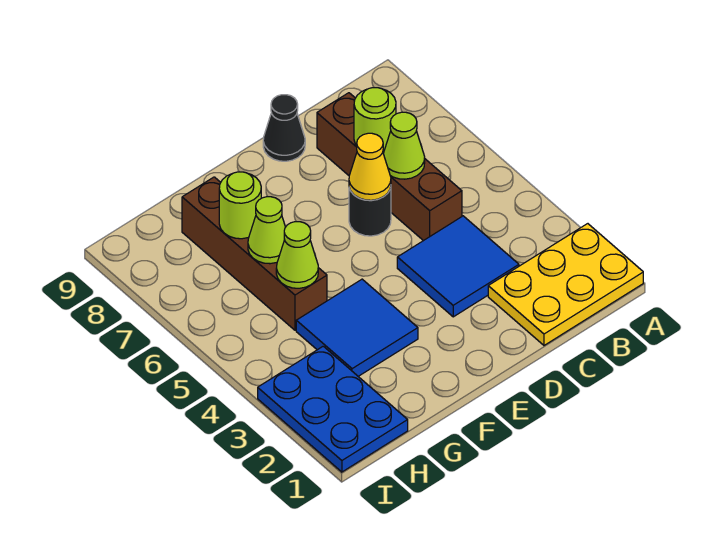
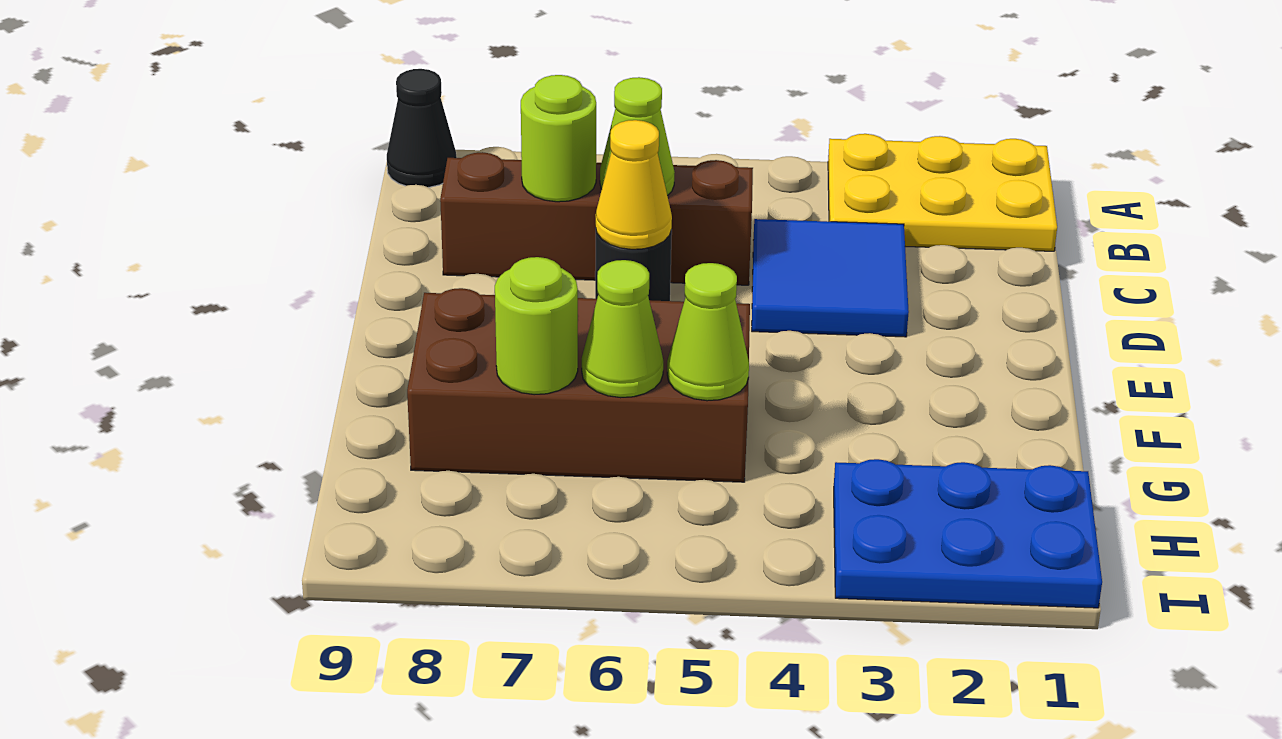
yellow 2x3 plate [488,224,643,345] -> yellow 2x3 plate turned to [828,134,1057,251]
black 1x1 cone [263,95,305,161] -> black 1x1 cone moved to [387,69,457,187]
blue 2x2 tile [296,279,418,376] -> none
brown 1x4 brick [182,177,327,330] -> brown 2x4 brick [407,288,750,482]

